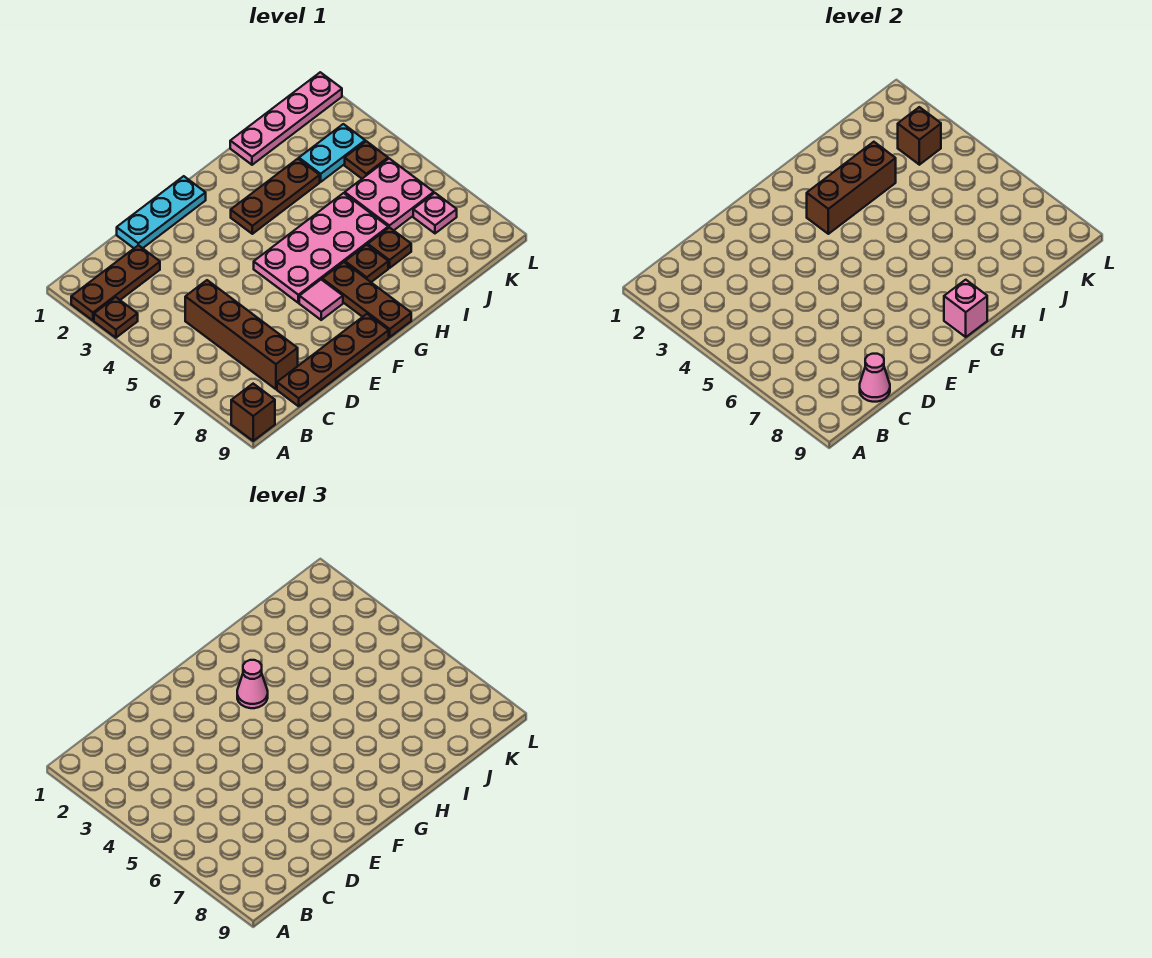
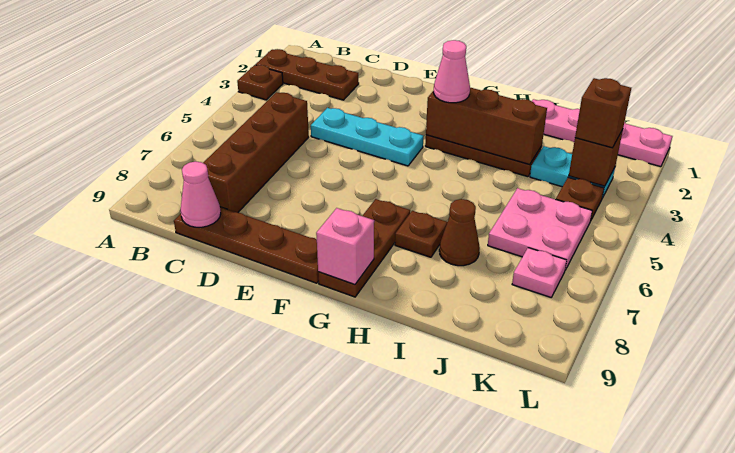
brown 1x1 brick [231,384,275,441] -> brown 1x1 brick moved to [575,78,631,148]
cyan 1x3 plate [117,176,206,248] -> cyan 1x3 plate moved to [311,108,423,166]
pink 2x4 plate [254,193,388,303] -> none
pink 1x1 tile [299,280,343,320] -> none
brown 1x1 plate [368,227,411,268] -> brown 1x1 cone [439,199,480,266]

